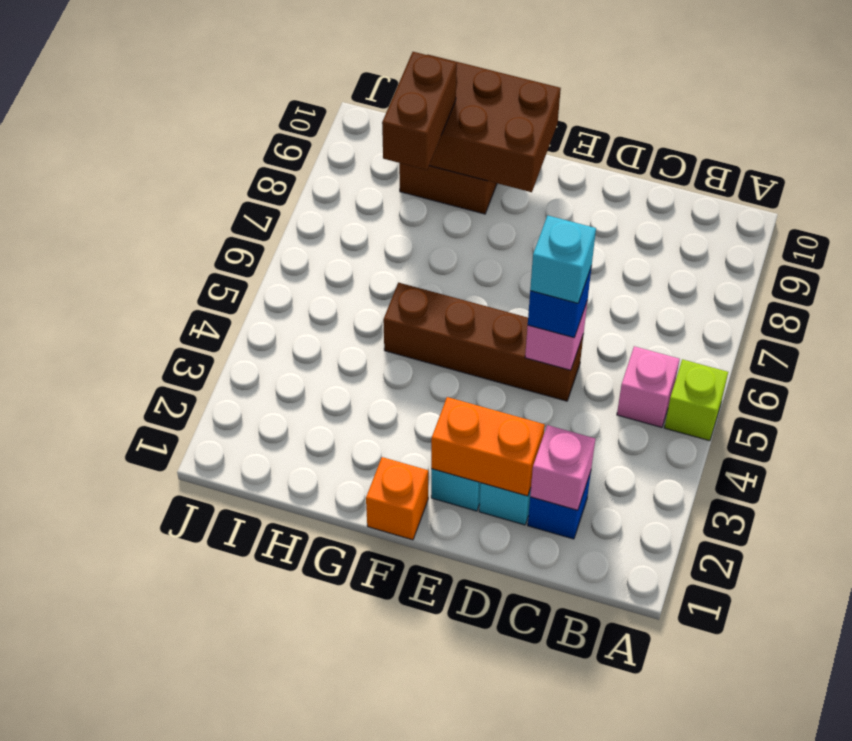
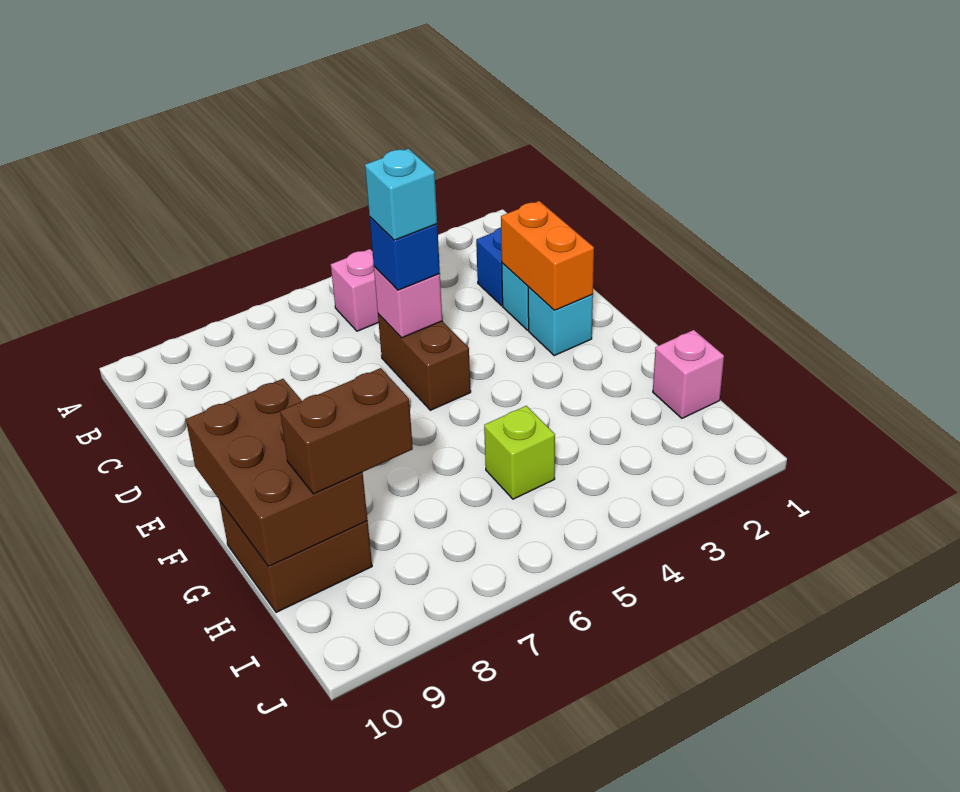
lime 1x1 brick [664,359,728,441] -> lime 1x1 brick moved to [484,406,555,499]
pink 1x1 brick [530,425,595,510] -> pink 1x1 brick moved to [653,330,724,418]
brown 1x4 brick [383,283,584,401] -> brown 1x2 brick [378,314,471,410]
orange 1x1 brick [366,457,428,540] -> none

